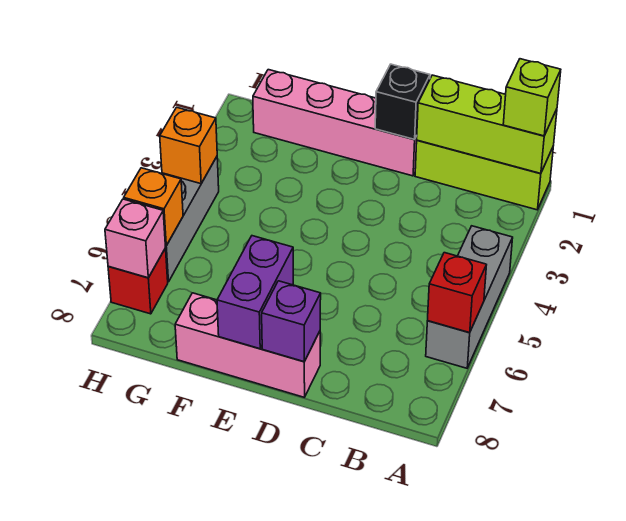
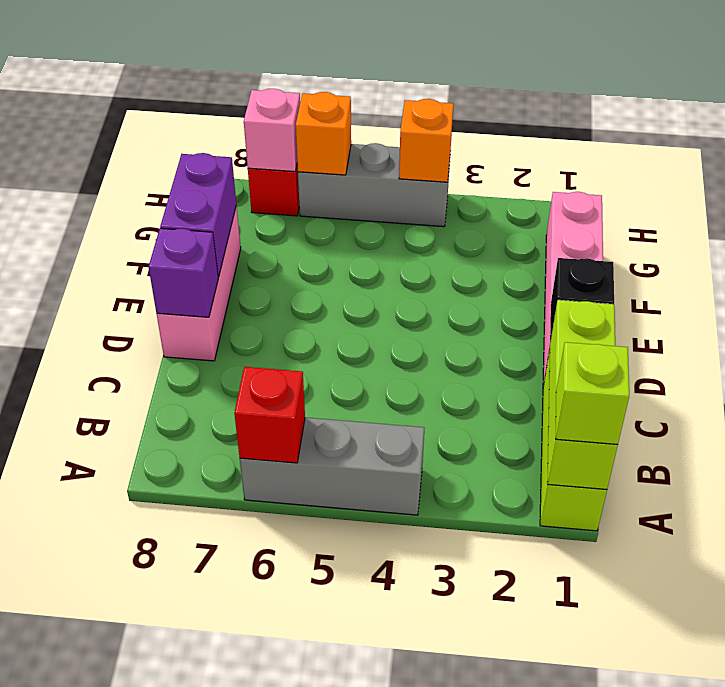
purple 1x2 brick [217,236,293,349] -> purple 1x2 brick turned to [160,153,236,277]

